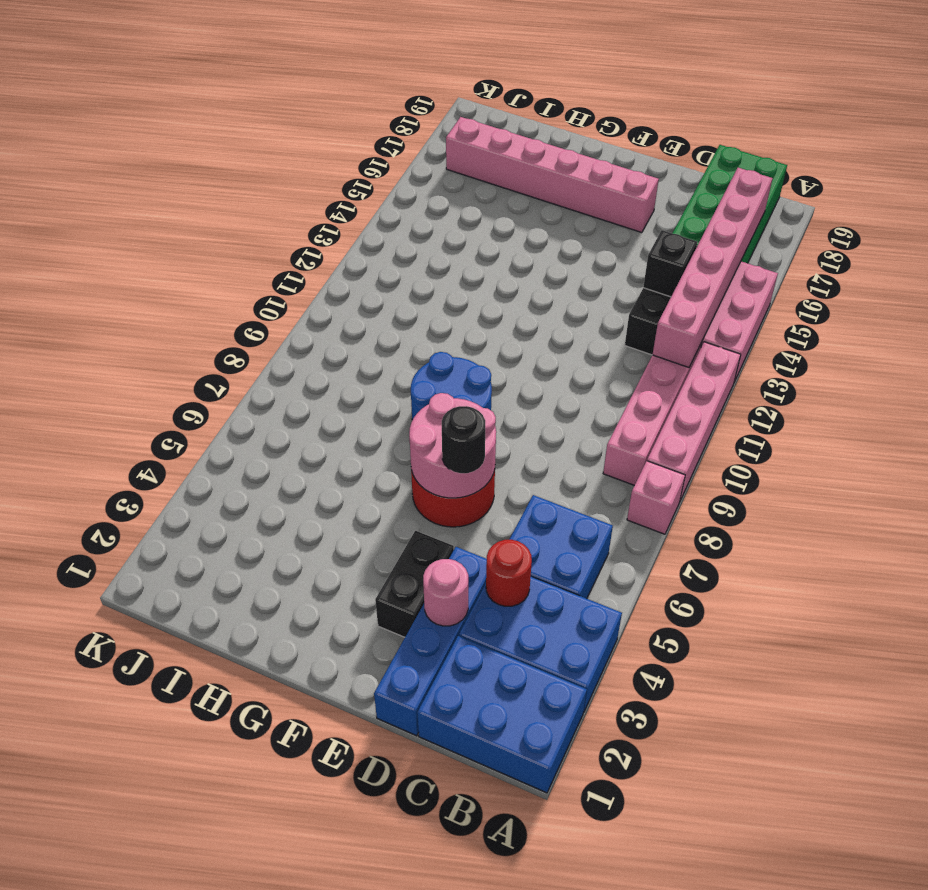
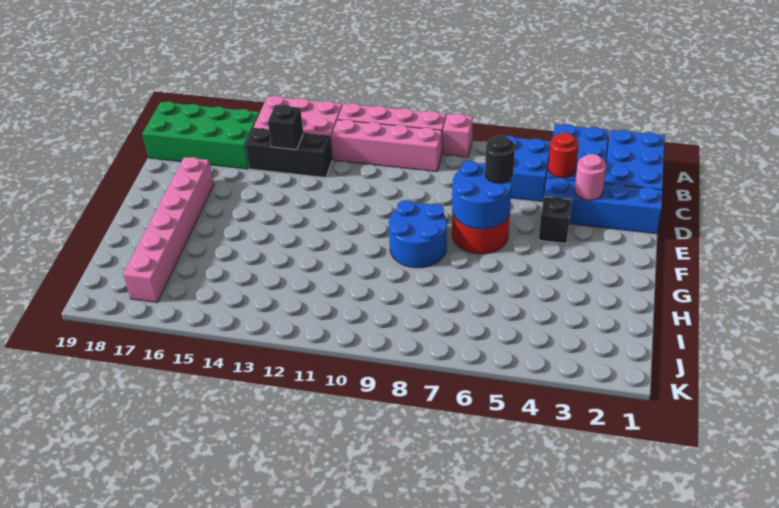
pink 1x6 brick [653,168,773,368] -> none
black 1x2 brick [375,531,454,637] -> black 1x1 brick [539,196,572,244]
pink 2x2 round brick [409,393,496,498] -> blue 2x2 round brick [452,160,512,229]

